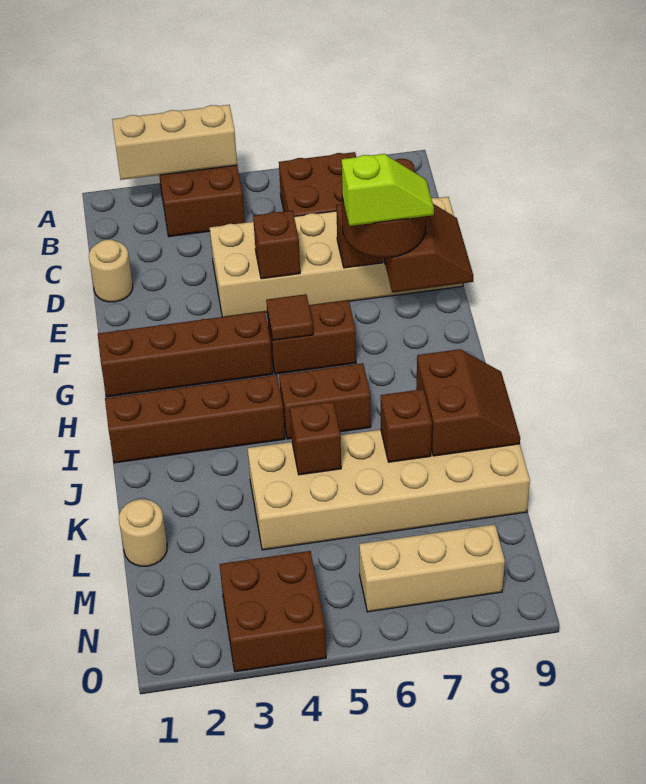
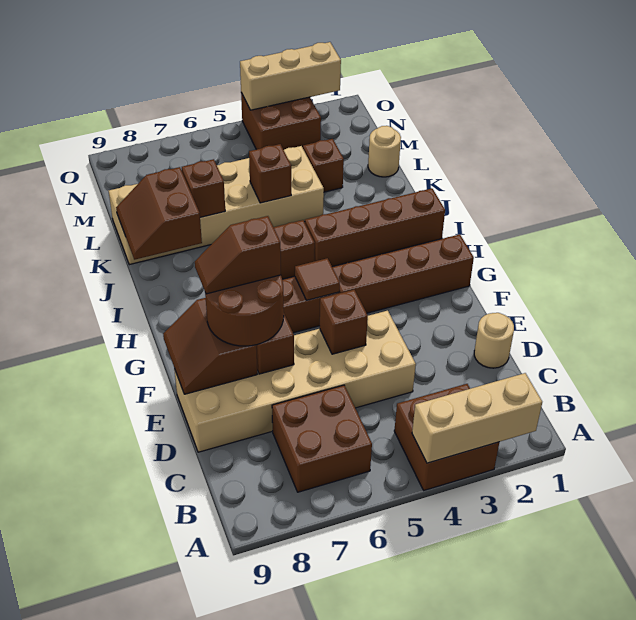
lime 1x2 slope [342,154,434,226] -> brown 1x2 slope [195,216,281,294]
none -> brown 1x1 brick [303,139,344,192]
tan 1x3 brick [359,525,505,612] -> tan 1x3 brick moved to [240,42,341,110]

